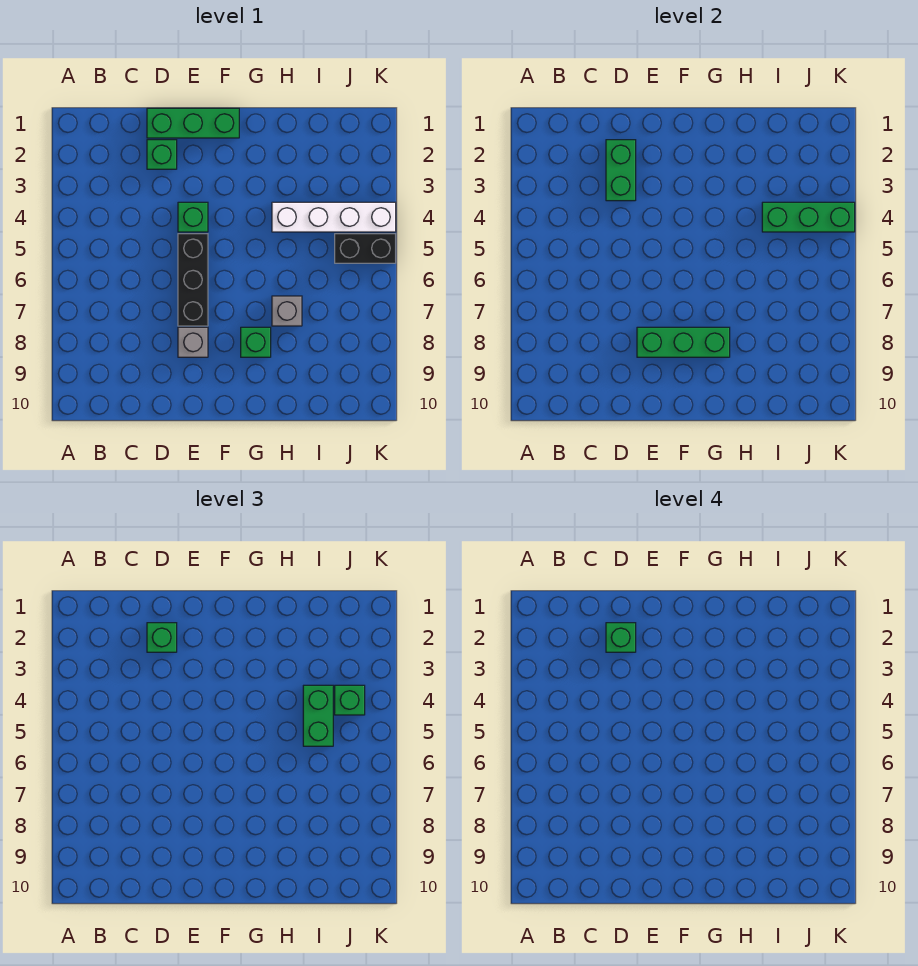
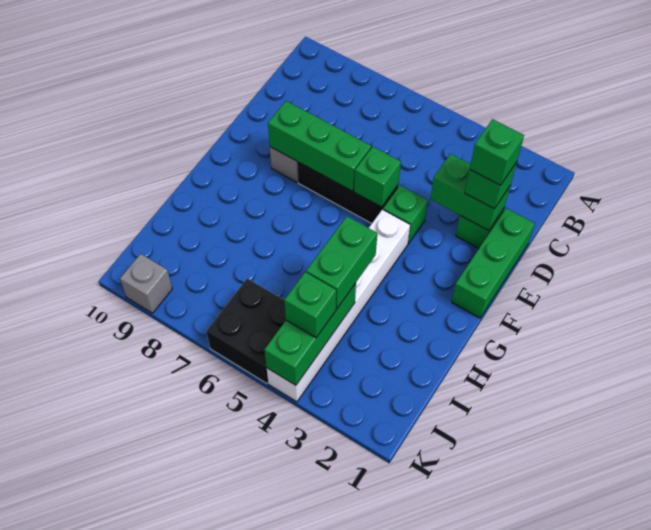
green 1x3 brick [637,327,730,357] -> green 1x3 brick turned to [268,101,371,191]
green 1x1 brick [241,327,271,357] -> green 1x1 brick moved to [354,147,401,207]
white 1x4 brick [272,202,396,232] -> white 1x6 brick [267,209,410,402]
grey 1x1 brick [272,296,302,326] -> grey 1x1 brick moved to [120,254,172,313]
green 1x2 brick [303,685,333,746] -> green 1x2 brick turned to [306,216,377,309]
black 1x2 brick [335,234,396,263] -> black 2x2 brick [206,278,286,383]

